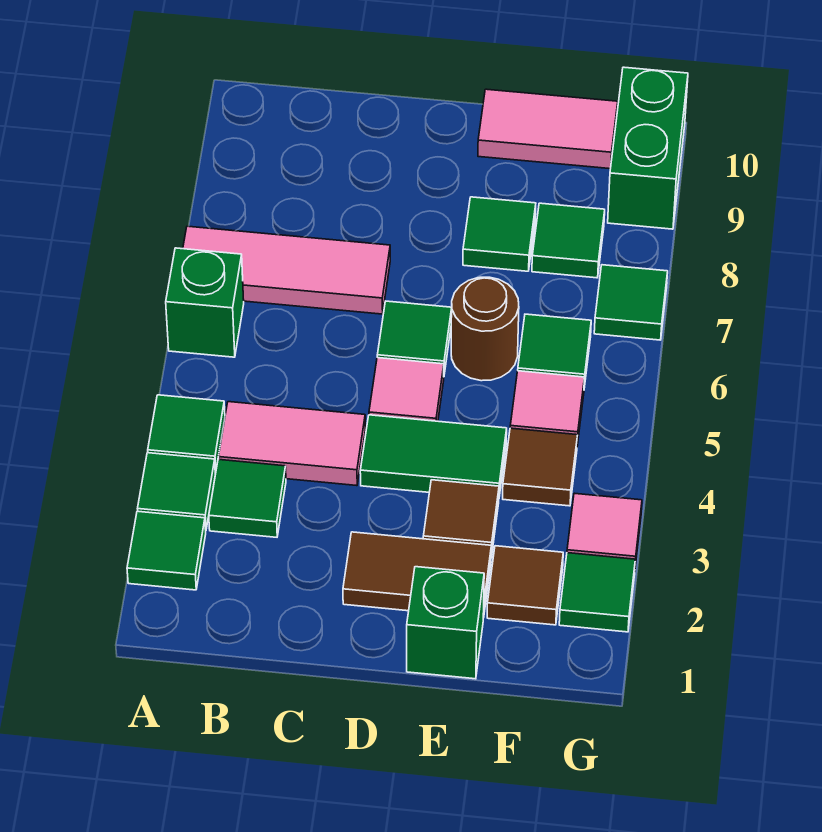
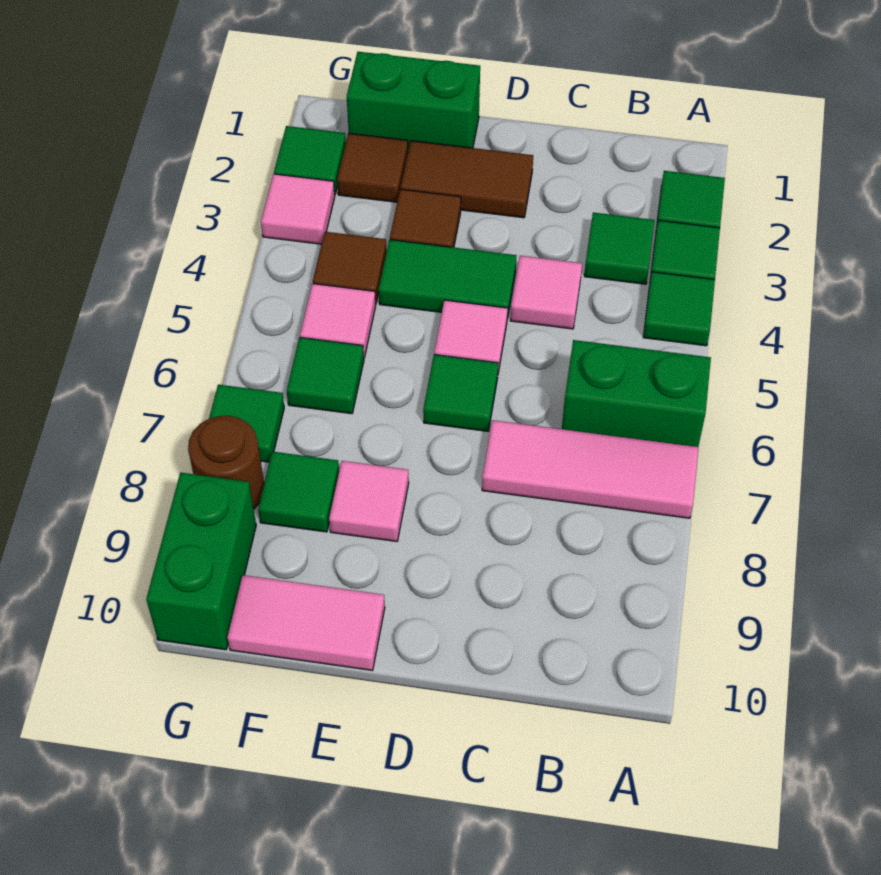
green 1x1 brick [166,248,244,357] -> green 1x2 brick [562,340,711,447]
pink 1x2 tile [219,402,365,486] -> pink 1x1 tile [510,256,582,329]
green 1x1 brick [407,567,484,679] -> green 1x2 brick [347,52,480,150]
brown 1x1 round brick [451,277,519,381] -> brown 1x1 round brick moved to [188,416,264,509]
green 1x1 tile [463,197,536,271] -> pink 1x1 tile [329,461,409,541]

